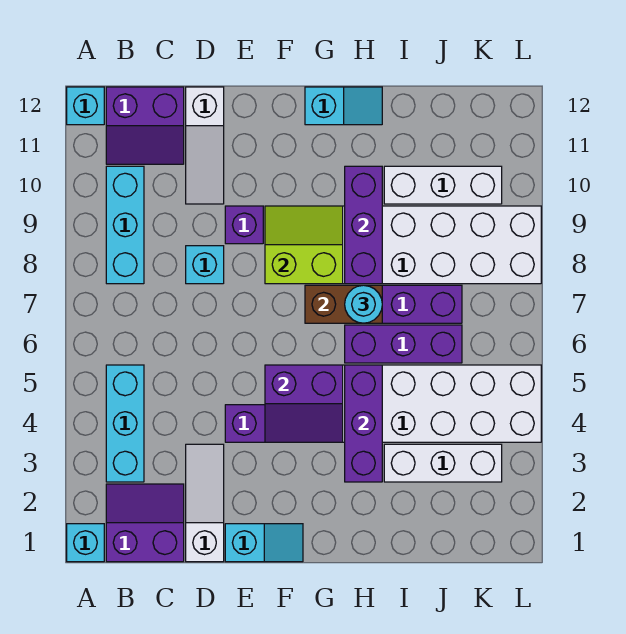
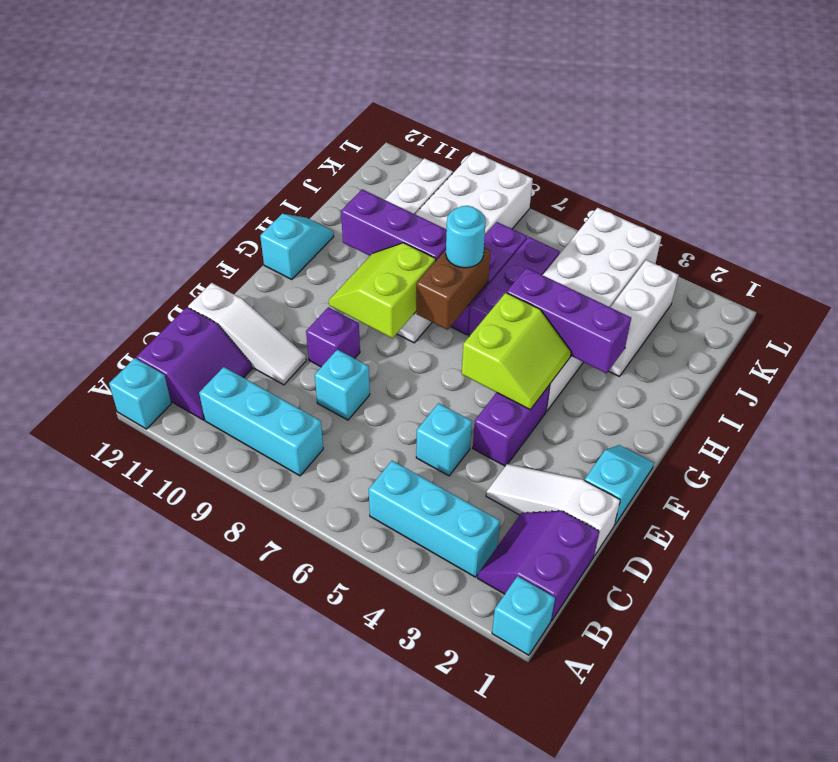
none -> cyan 1x1 brick [416,403,472,476]
purple 2x2 slope [265,365,343,442] -> lime 2x2 slope [462,293,571,410]

